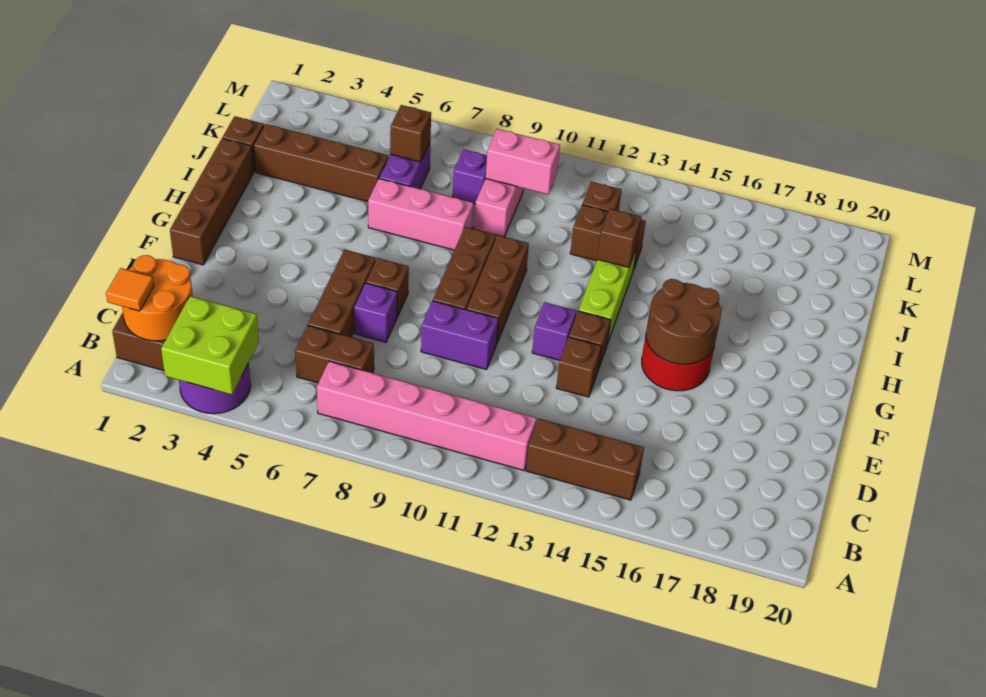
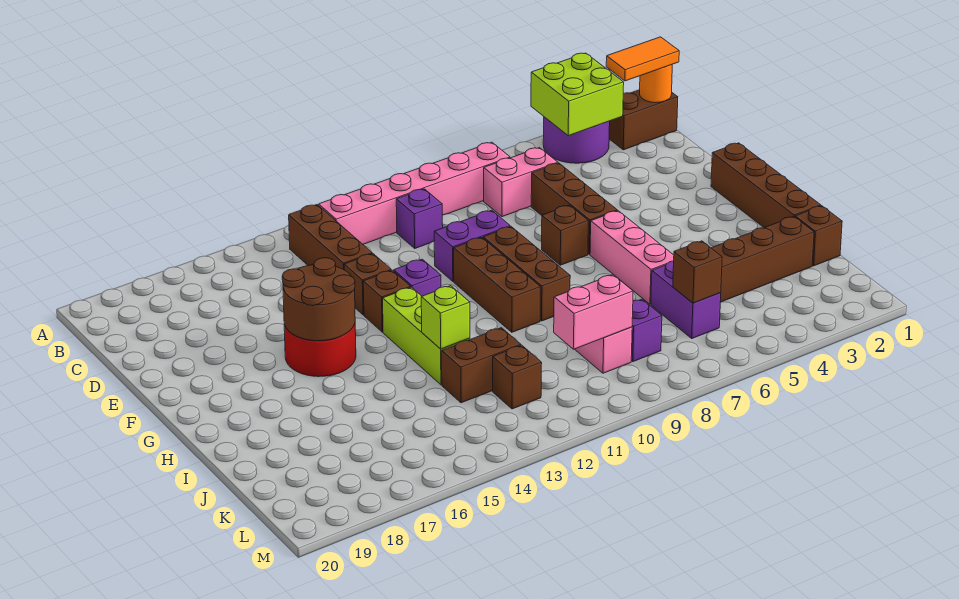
orange 2x2 round brick [122,255,193,341] -> orange 1x1 round brick [640,65,672,103]
orange 1x1 tile [106,268,154,311] -> orange 1x2 tile [606,37,679,81]
brown 1x3 brick [526,419,644,500] -> brown 1x3 brick turned to [289,205,372,270]
brown 1x2 brick [295,326,374,383] -> pink 1x2 brick [484,148,558,217]
purple 1x1 brick [354,283,397,342] -> purple 1x1 brick moved to [396,189,443,248]
pink 1x3 brick [368,179,473,250] -> pink 1x3 brick turned to [590,211,674,304]
brown 1x1 brick [597,209,641,267] -> lime 1x1 brick [421,286,470,349]

